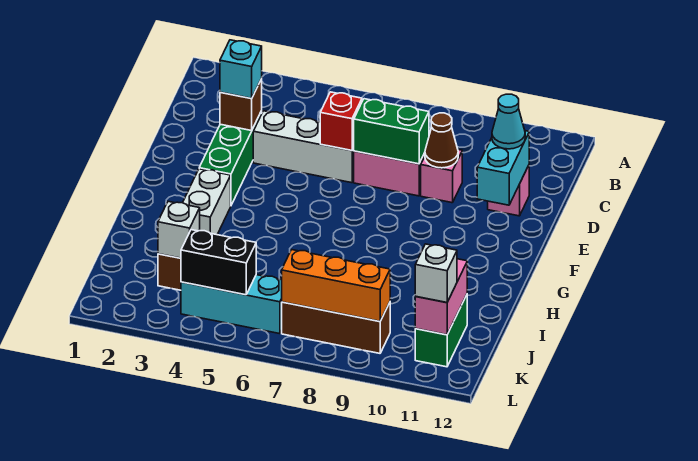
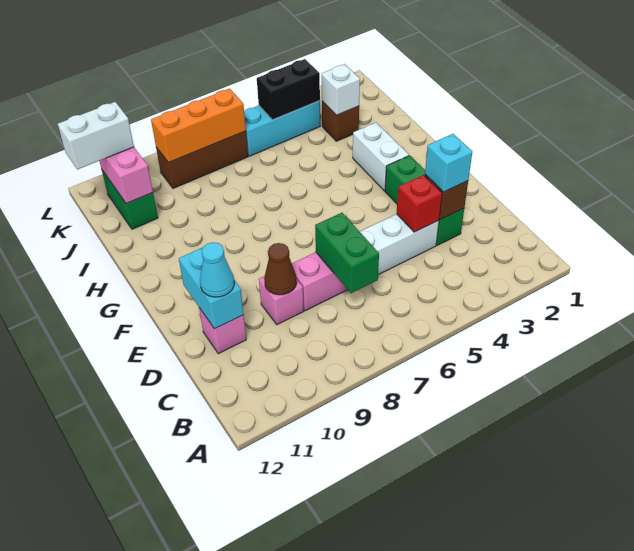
red 1x1 brick [320,92,362,151] -> red 1x1 brick moved to [397,175,442,232]
green 1x2 brick [353,99,429,164] -> green 1x2 brick turned to [315,213,379,293]
white 1x1 brick [415,244,457,303] -> white 1x2 brick [58,102,134,170]

